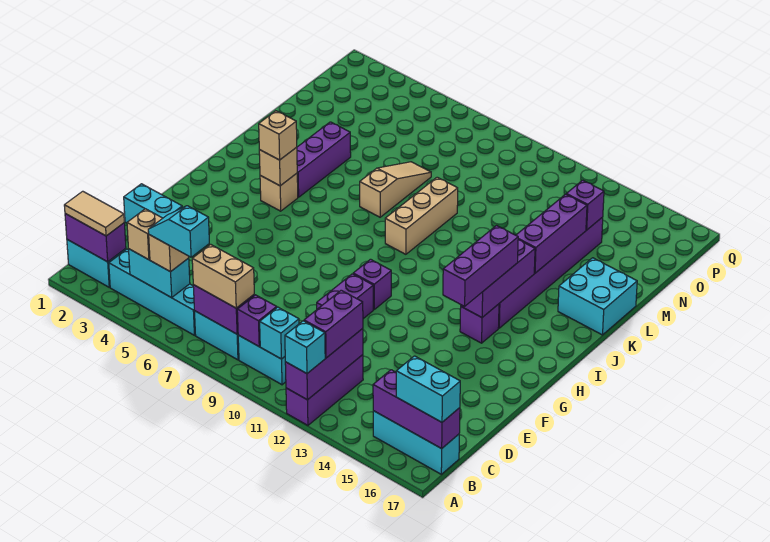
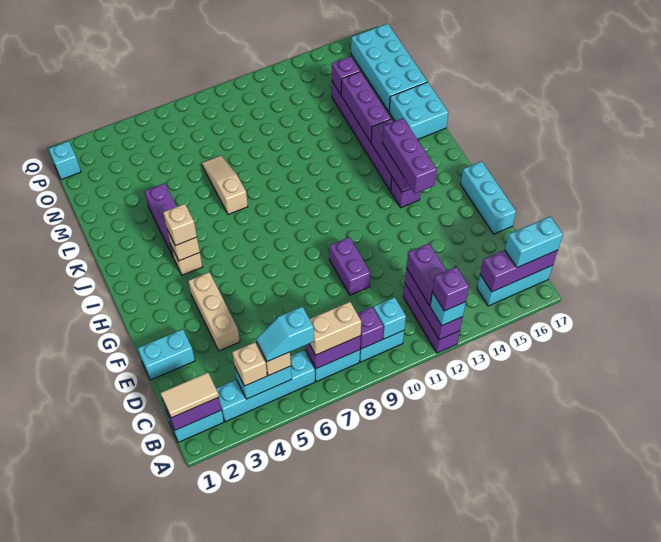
none -> cyan 1x3 brick [461,161,516,234]
purple 1x1 brick [353,259,391,309] -> purple 1x1 brick moved to [432,267,469,311]
tan 1x3 brick [385,177,458,254] -> tan 1x3 brick moved to [189,272,240,351]
none -> cyan 2x4 brick [351,24,427,112]
none -> cyan 1x1 brick [49,141,81,180]

